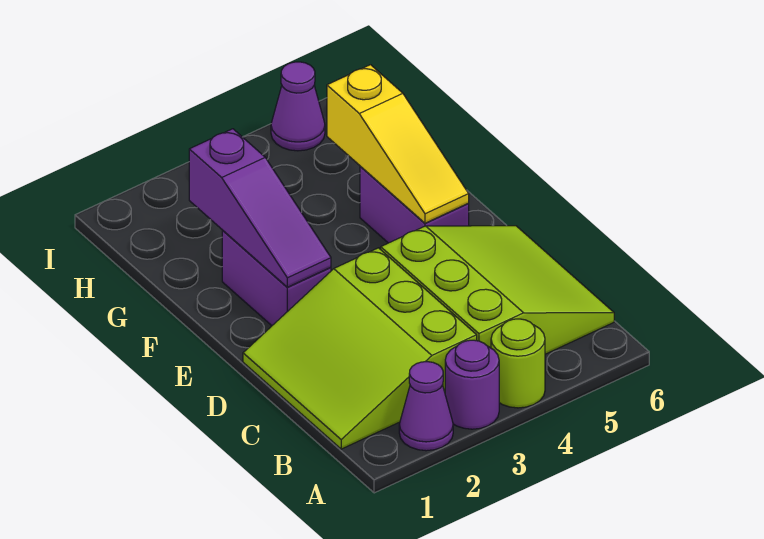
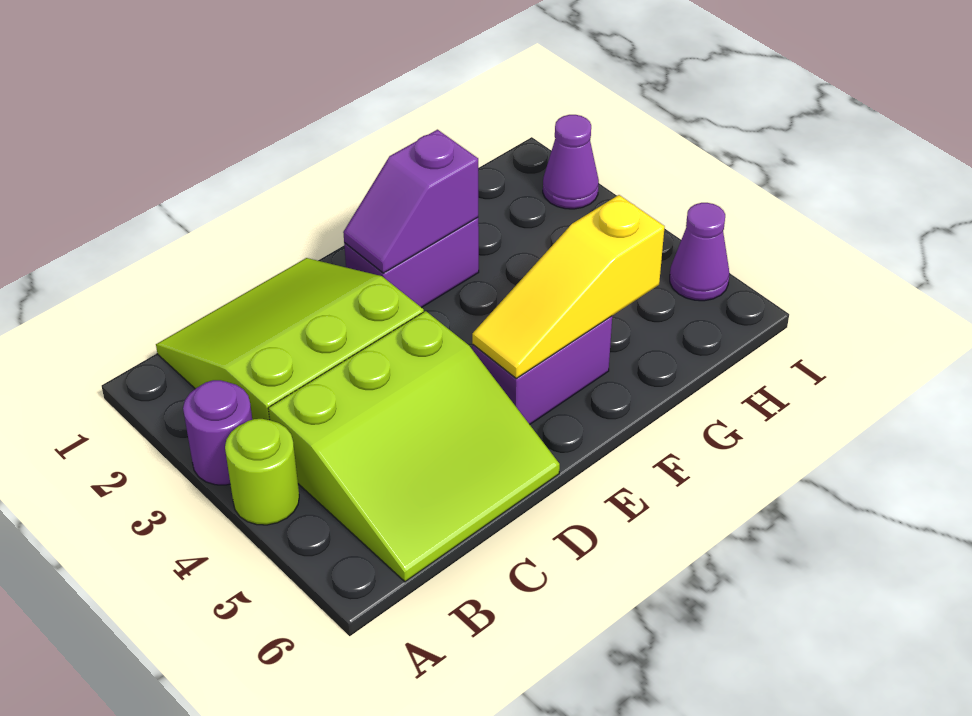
purple 1x1 cone [399,362,453,451] -> purple 1x1 cone moved to [543,115,599,209]
purple 1x3 slope [189,129,331,287] -> purple 1x2 slope [343,130,478,273]

